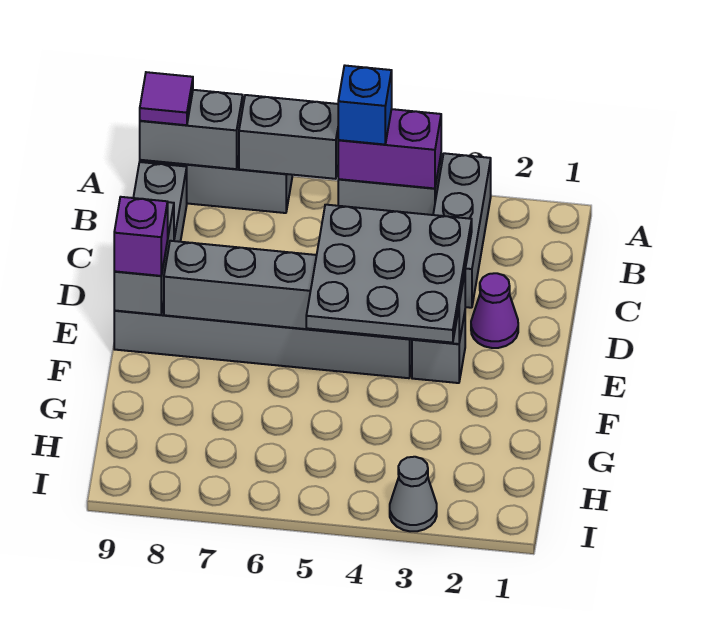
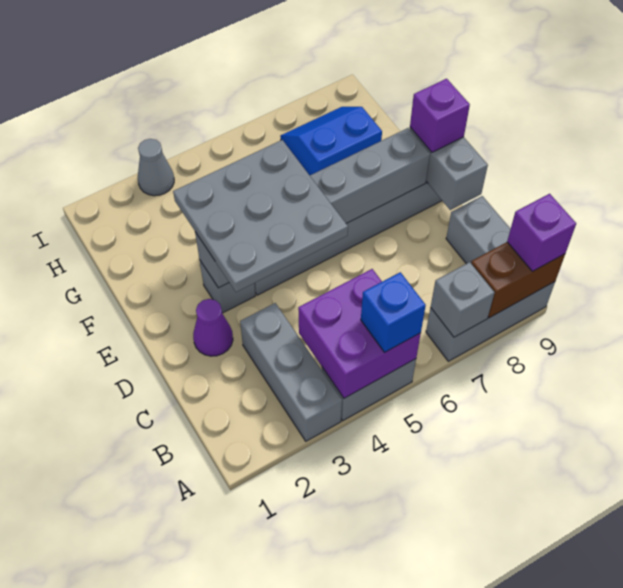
purple 1x2 brick [338,109,441,188] -> purple 2x2 brick [298,269,421,398]
grey 1x2 brick [239,95,338,179] -> grey 1x1 brick [431,262,495,337]
grey 1x2 brick [140,90,243,169] -> brown 1x2 brick [471,242,565,318]
purple 1x1 tile [140,72,193,125] -> purple 1x1 brick [507,194,576,271]
none -> blue 2x2 slope [280,107,382,175]

